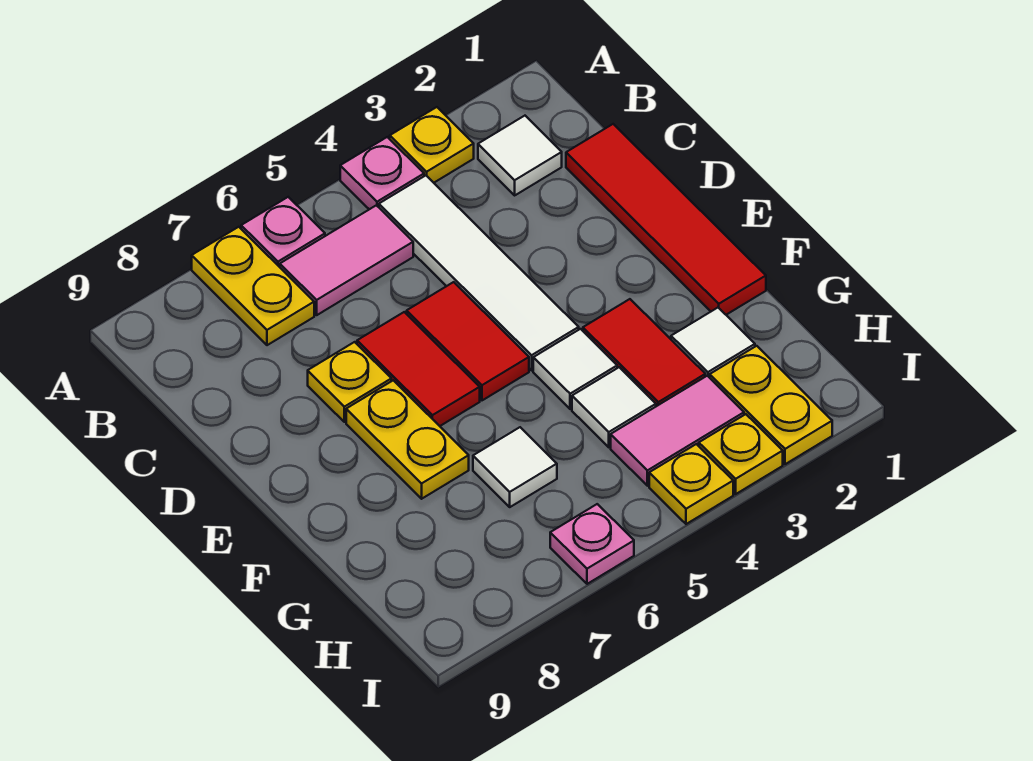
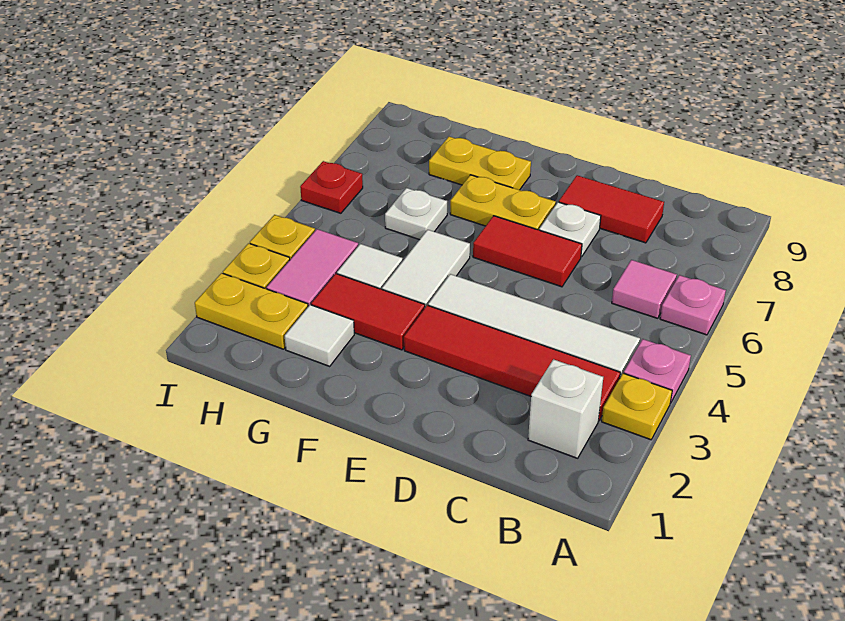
yellow 1x2 plate [192,227,314,345] -> yellow 1x2 plate moved to [429,137,531,190]
white 1x1 tile [478,116,562,195] -> white 1x1 brick [528,359,603,458]
pink 1x2 tile [280,205,413,315] -> pink 1x1 tile [612,260,677,318]
red 1x4 tile [566,124,766,315] -> red 1x4 tile moved to [404,305,620,421]
red 1x2 tile [407,282,529,400] -> red 1x2 tile moved to [559,175,664,243]
yellow 1x1 plate [308,342,391,422] -> white 1x1 plate [539,202,601,257]
white 1x1 tile [533,329,617,409] -> white 1x2 tile [382,230,470,307]
white 1x1 tile [473,427,557,507] -> white 1x1 plate [385,188,447,240]
pink 1x1 plate [550,504,634,584] -> red 1x1 plate [300,161,363,213]

